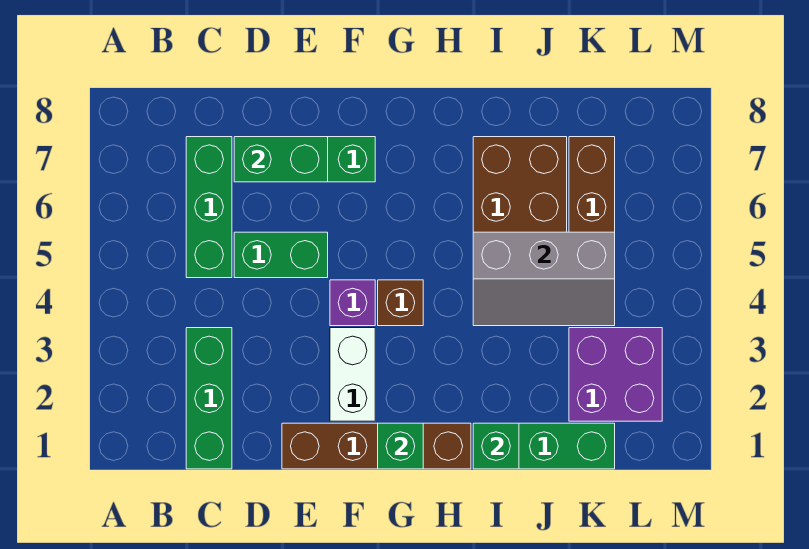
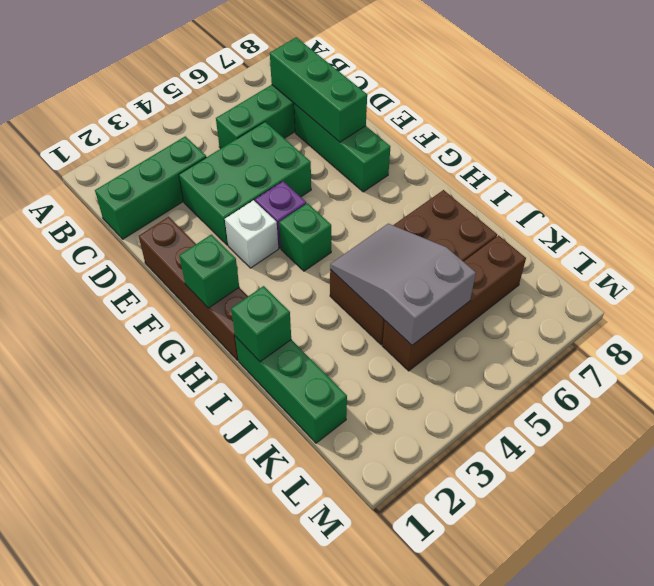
green 1x2 brick [234,232,328,278] -> green 2x3 brick [179,122,311,245]
green 1x2 brick [234,137,328,182] -> green 1x3 brick [270,37,367,142]
white 1x2 brick [330,328,375,421] -> white 1x1 brick [225,200,278,268]
brown 1x1 brick [378,280,423,326] -> green 1x1 brick [279,203,331,271]
grey 2x3 slope [473,232,615,326] -> grey 2x3 slope turned to [330,224,476,345]
purple 2x2 brick [569,328,662,421] -> none

